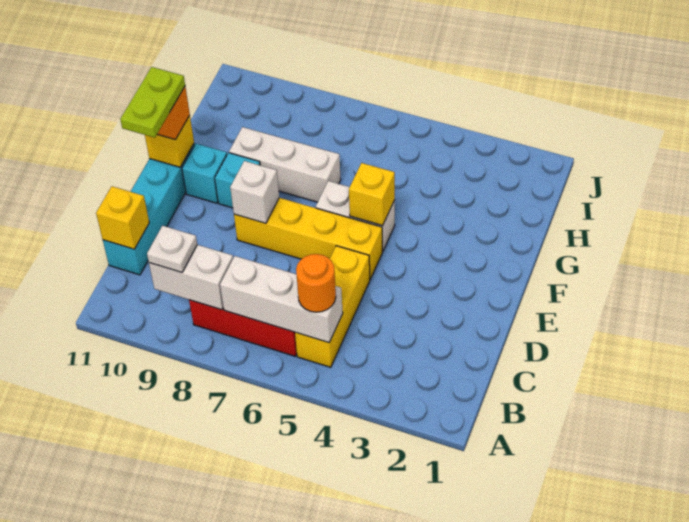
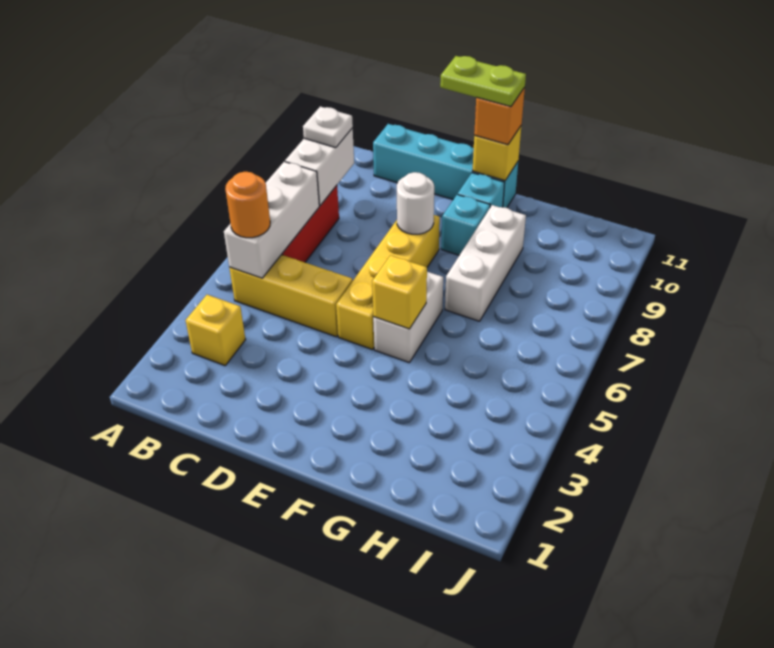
yellow 1x1 brick [96,186,149,249] -> yellow 1x1 brick moved to [185,294,246,366]
white 1x1 brick [230,161,279,223] -> white 1x1 round brick [397,172,434,234]

